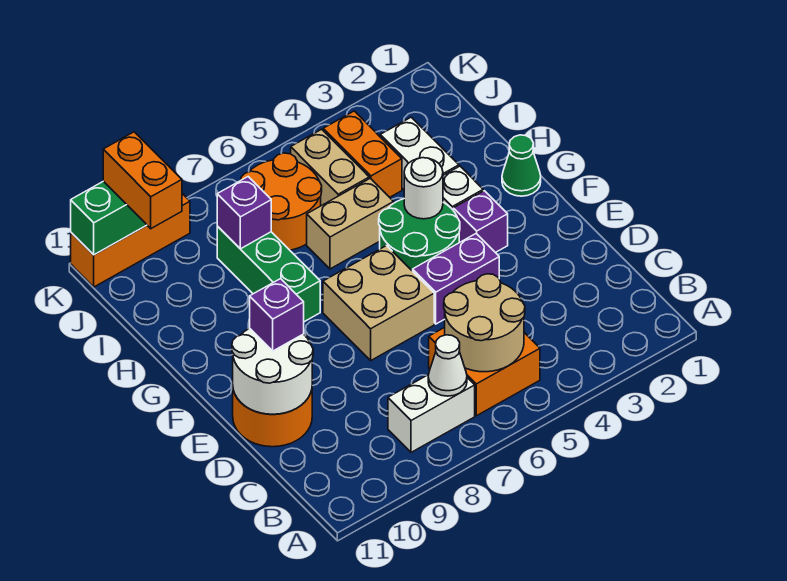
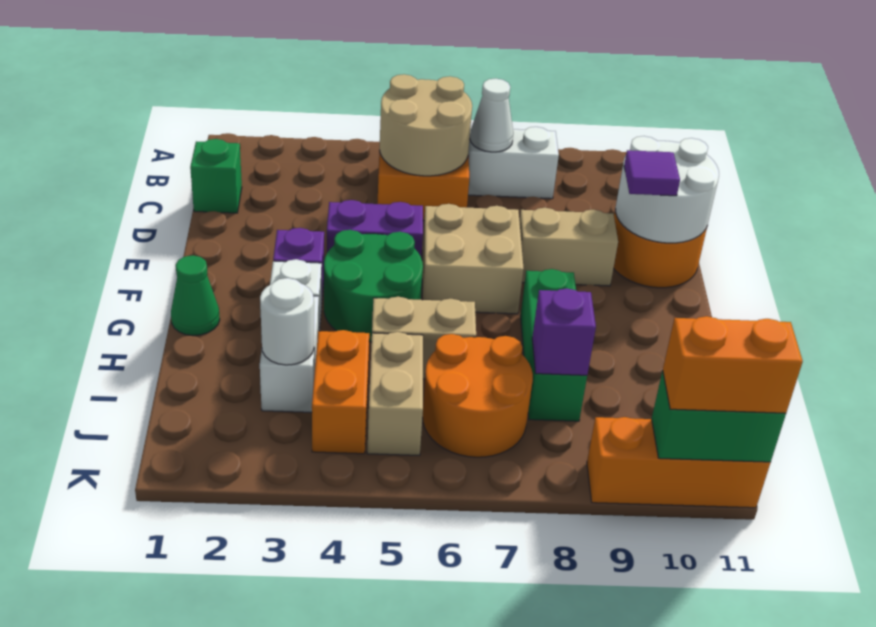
none -> green 1x1 brick [190,139,242,213]
none -> tan 1x2 brick [519,208,618,286]
purple 1x1 brick [250,279,304,351] -> purple 1x1 tile [624,150,680,196]
white 1x1 round brick [404,158,443,219] -> white 1x1 round brick moved to [260,278,314,365]
orange 1x2 brick [103,132,182,229] -> orange 1x2 brick turned to [663,316,803,413]

